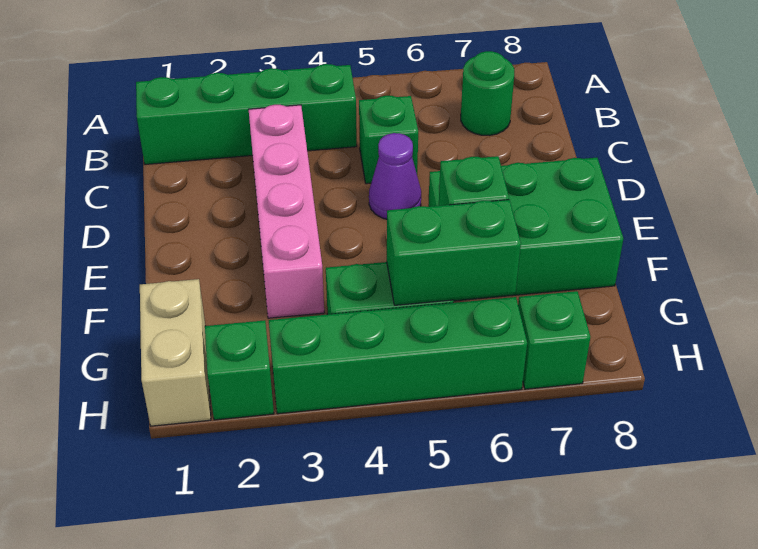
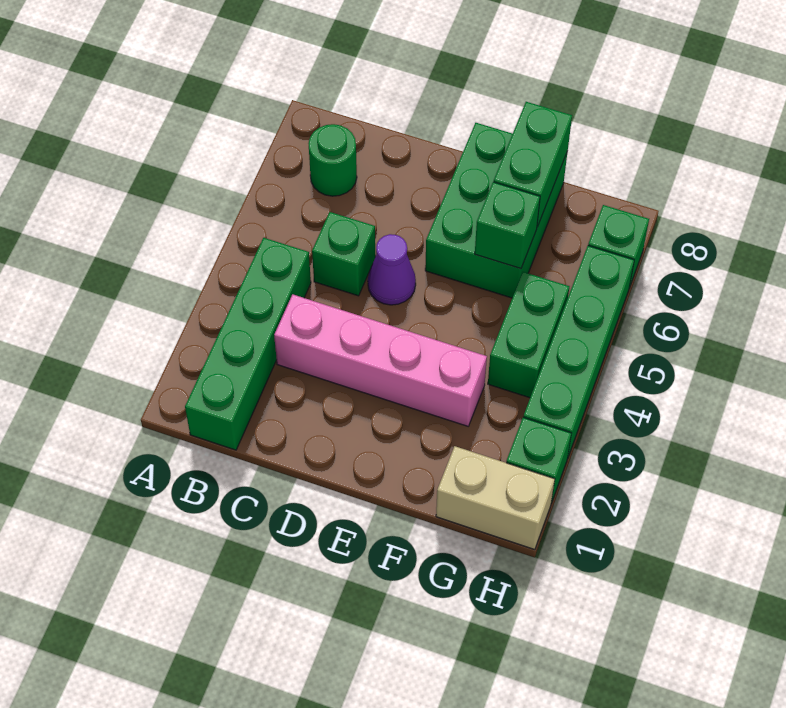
green 1x2 brick [387,200,521,305] -> green 1x2 brick moved to [494,102,572,227]

